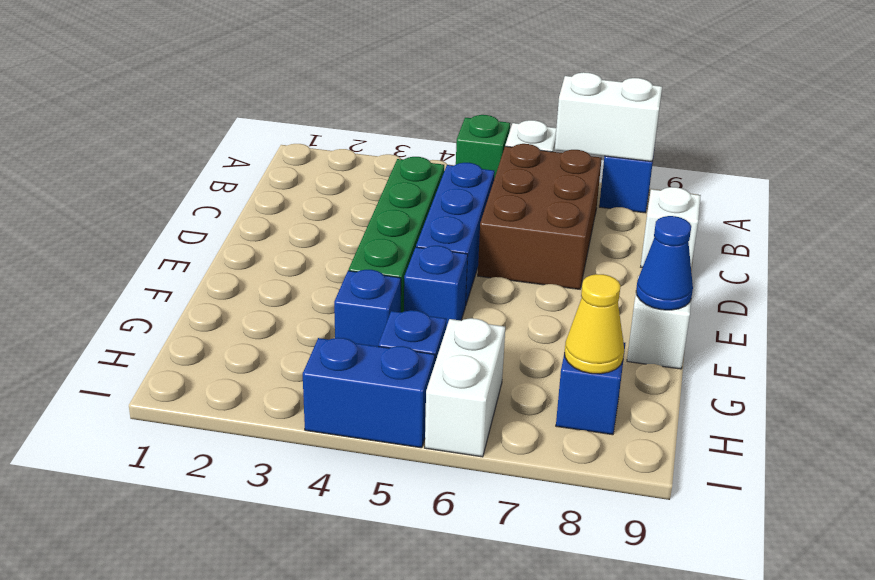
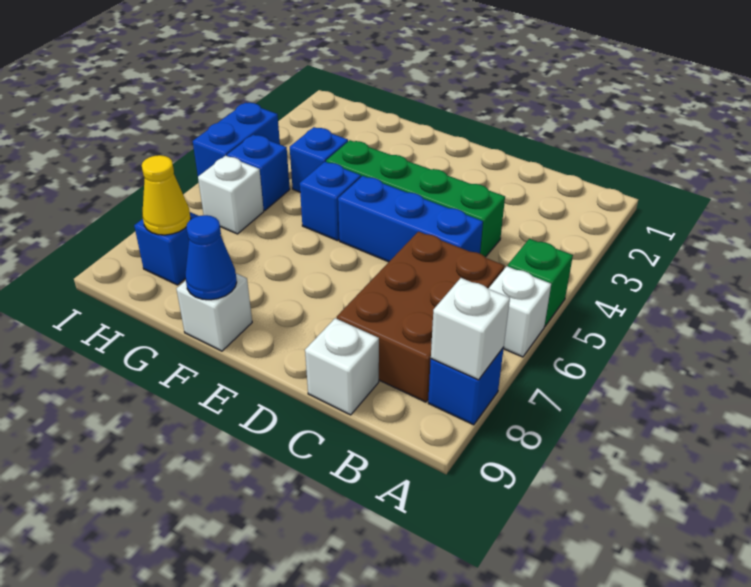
white 1x2 brick [555,72,662,162] -> white 1x1 brick [431,278,510,380]
brown 2x3 brick [478,144,602,289] -> brown 2x3 brick turned to [337,232,504,402]
white 1x2 brick [425,318,505,457] -> white 1x1 brick [198,156,264,234]

